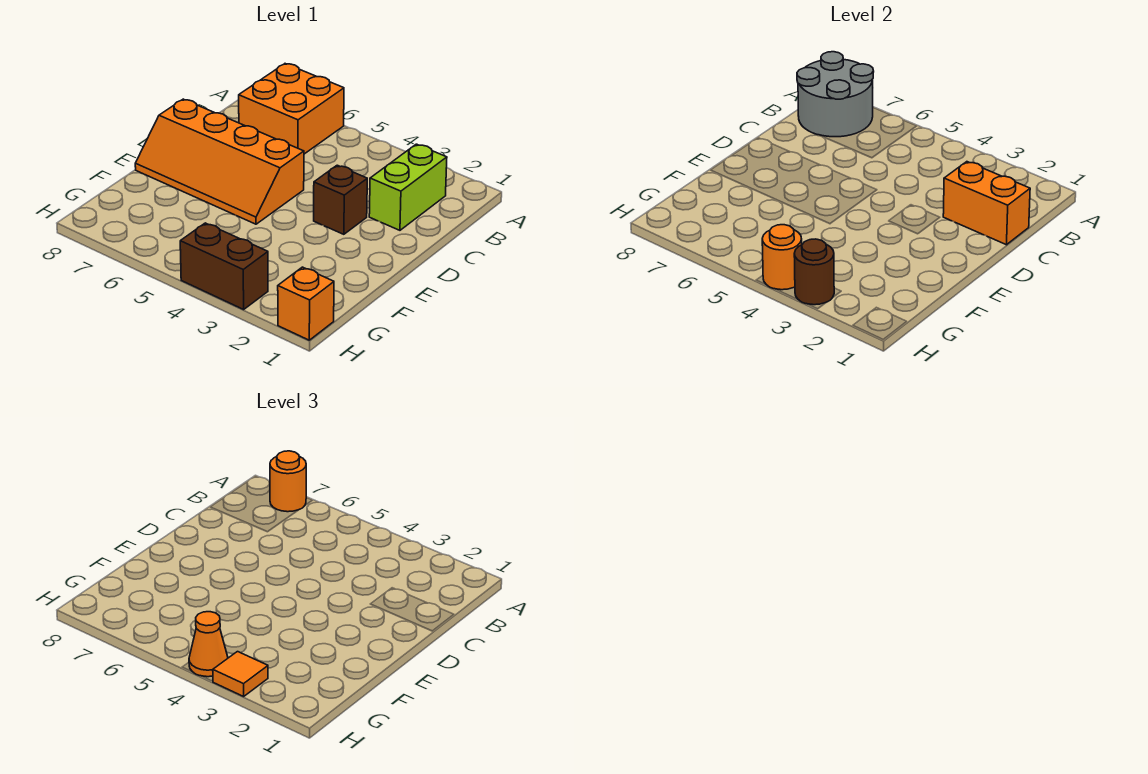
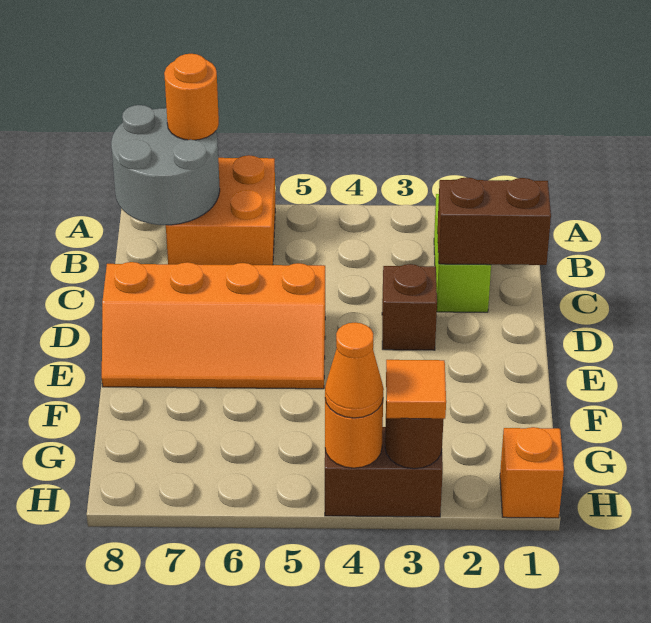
orange 1x2 brick [943,162,1030,245] -> brown 1x2 brick [437,177,551,265]

